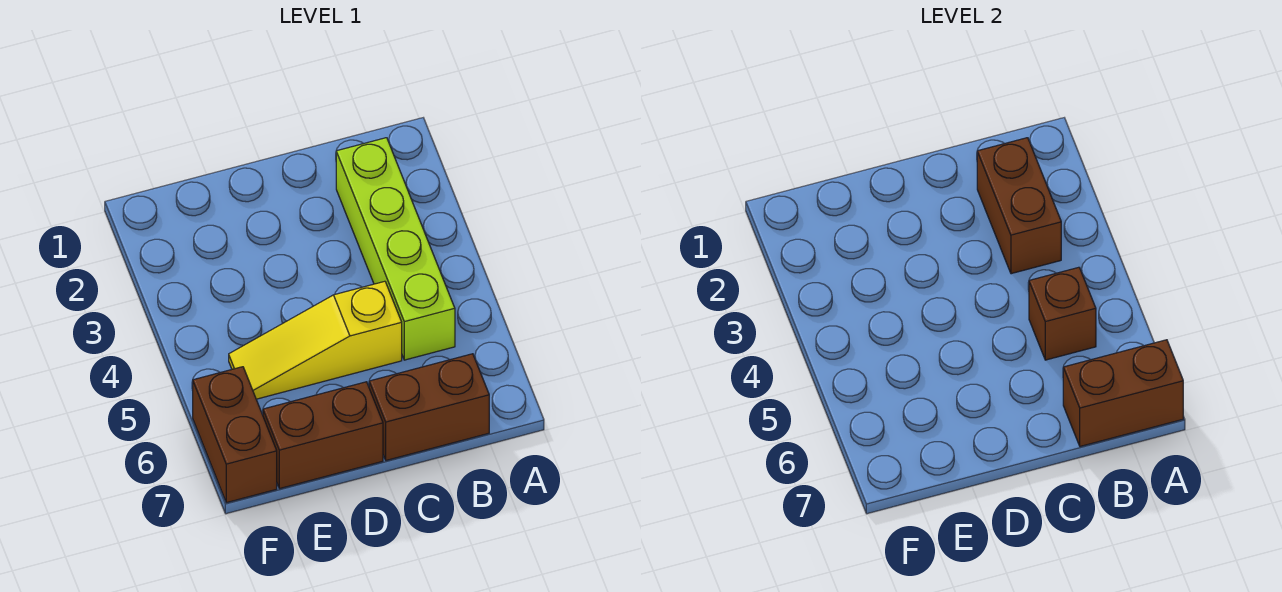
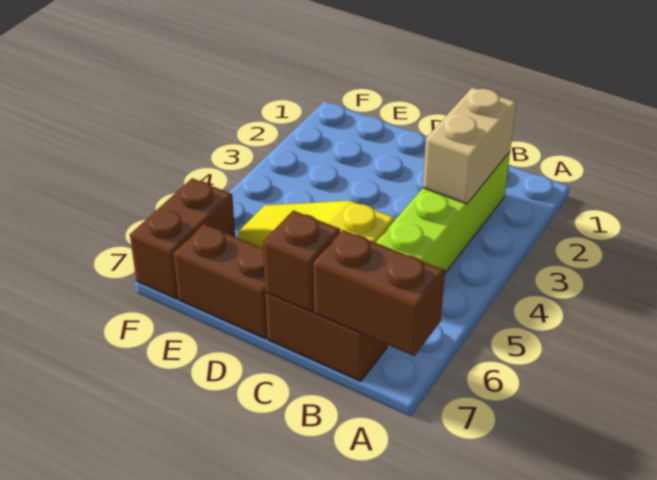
brown 1x2 brick [977,138,1061,274] -> tan 1x2 brick [423,88,516,204]
brown 1x1 brick [1029,267,1096,360] -> brown 1x1 brick moved to [263,210,340,312]

